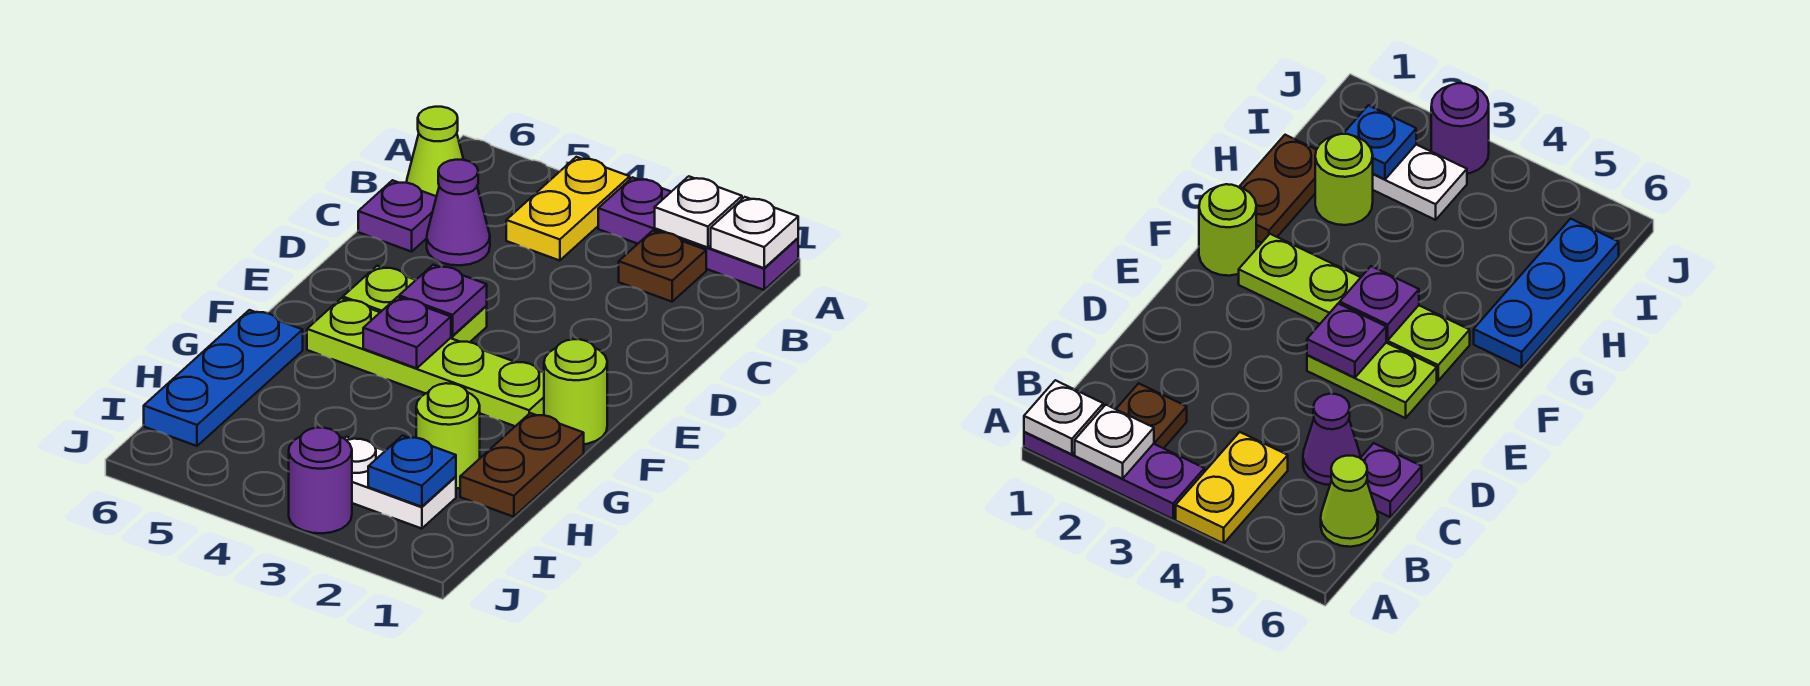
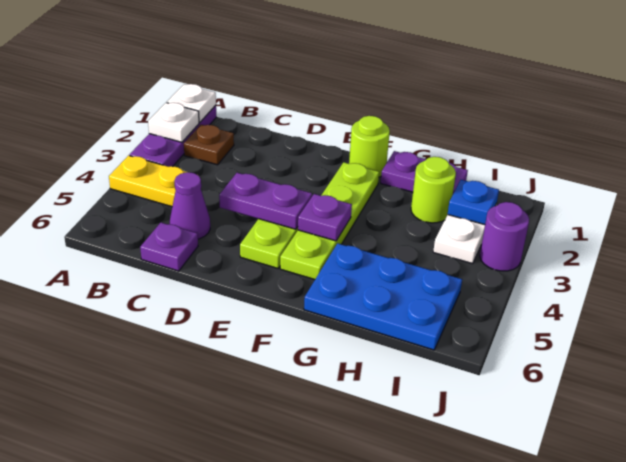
lime 1x1 cone [406,107,464,196] -> none
purple 1x1 plate [399,265,487,336] -> purple 1x2 plate [219,173,312,229]
brown 1x2 plate [460,413,584,517] -> purple 1x2 plate [381,151,468,194]
blue 1x3 plate [144,310,303,446] -> blue 2x3 plate [304,243,462,350]

